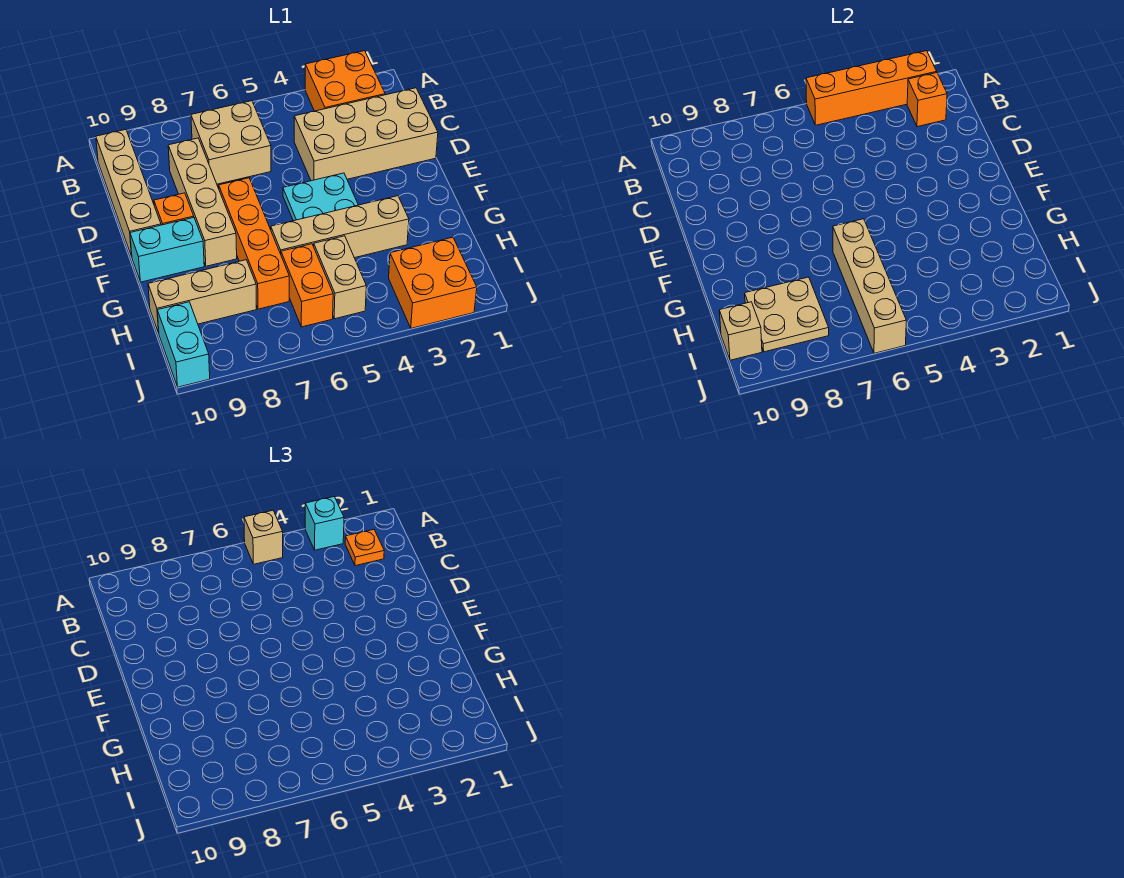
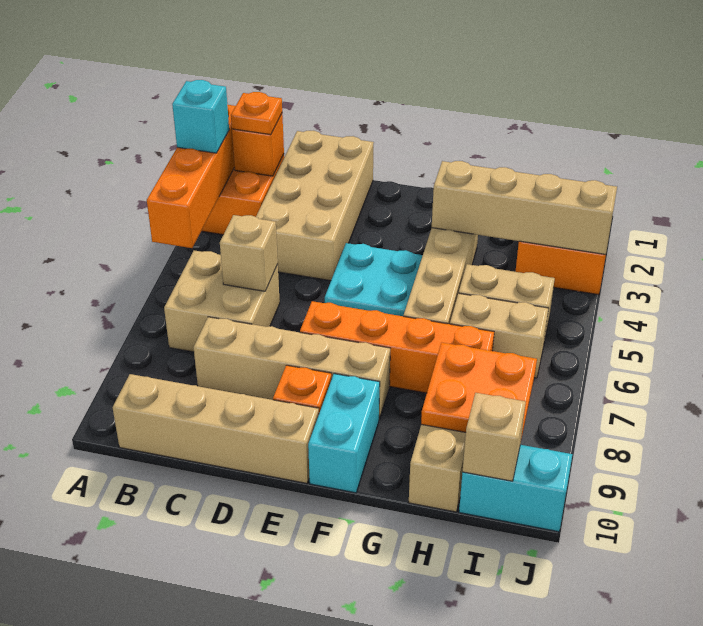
tan 1x1 brick [244,510,283,564] -> tan 1x1 brick moved to [220,215,278,291]
tan 1x4 brick [833,219,906,353] -> tan 1x4 brick moved to [432,161,617,254]
orange 1x2 brick [281,244,333,327] -> tan 1x2 brick [450,293,549,378]
tan 2x2 plate [745,277,829,352] -> orange 2x2 plate [421,343,537,439]

